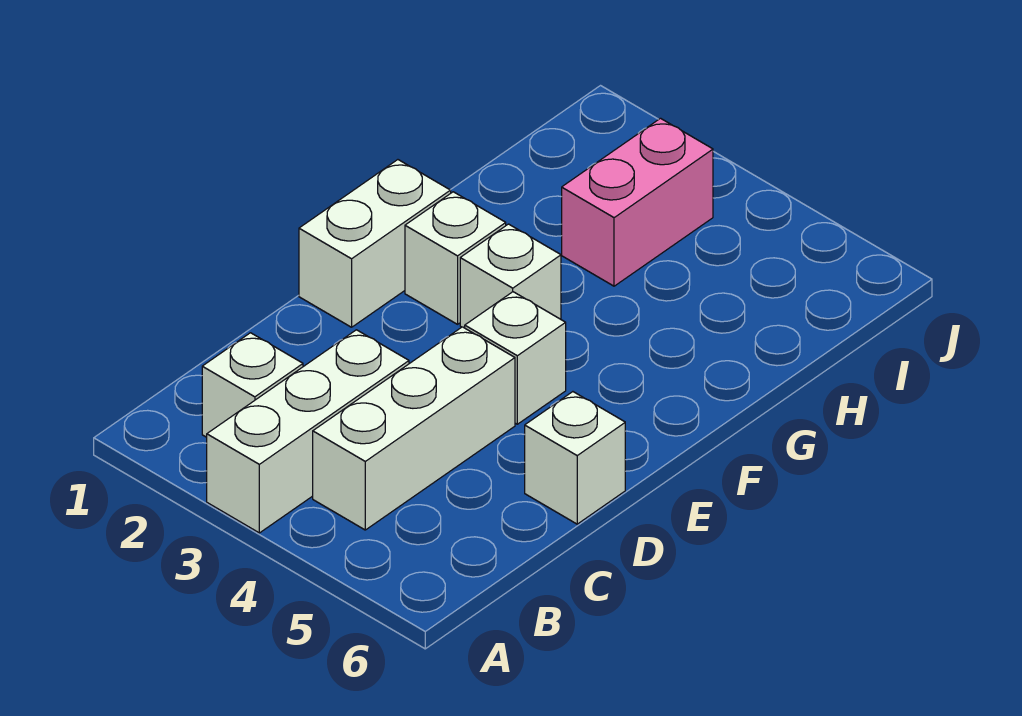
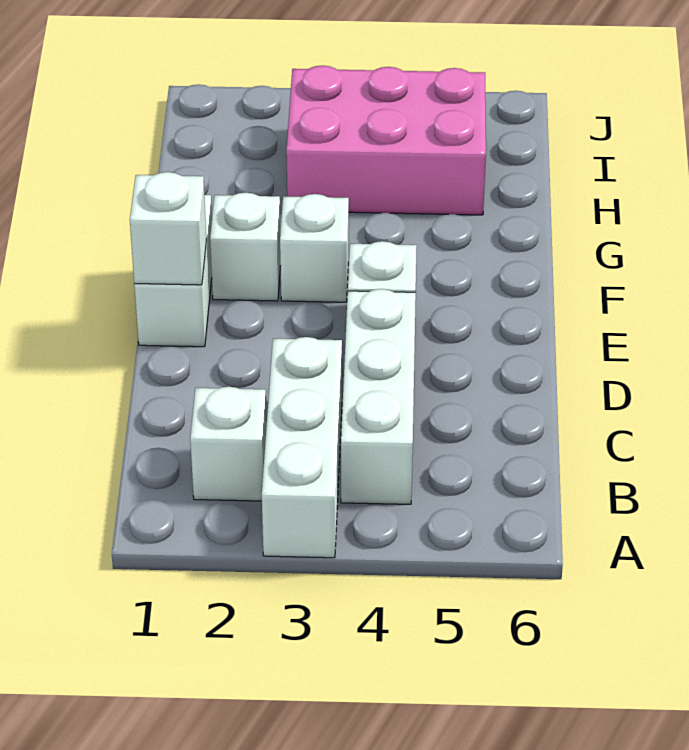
white 1x1 brick [525,392,625,524] -> white 1x1 brick moved to [130,172,206,285]
pink 1x2 brick [562,118,713,286] -> pink 2x3 brick [286,66,486,215]

